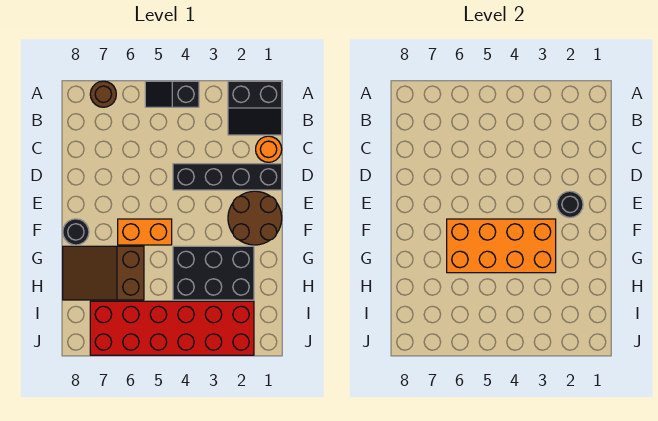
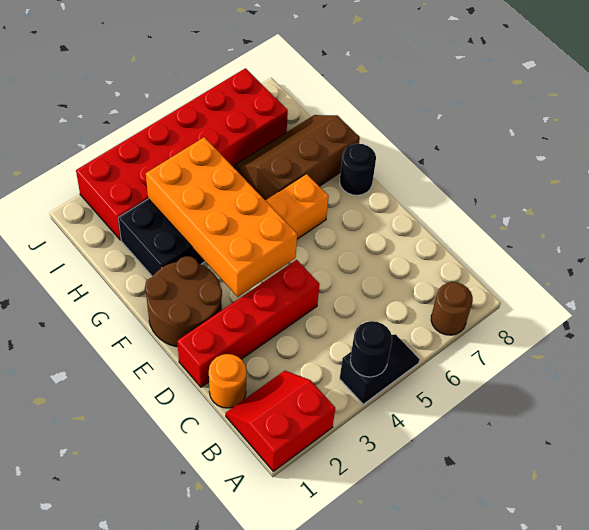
black 2x2 slope [228,81,282,135] -> red 2x2 slope [226,371,335,471]
black 1x4 brick [173,164,282,190] -> red 1x4 brick [177,260,320,387]
black 1x1 round brick [557,191,583,217] -> black 1x1 round brick moved to [350,321,392,377]
orange 2x4 brick [447,219,556,273] -> orange 2x4 brick turned to [146,137,297,297]
brown 2x3 slope [63,246,144,300] -> brown 2x3 slope turned to [235,115,360,200]

